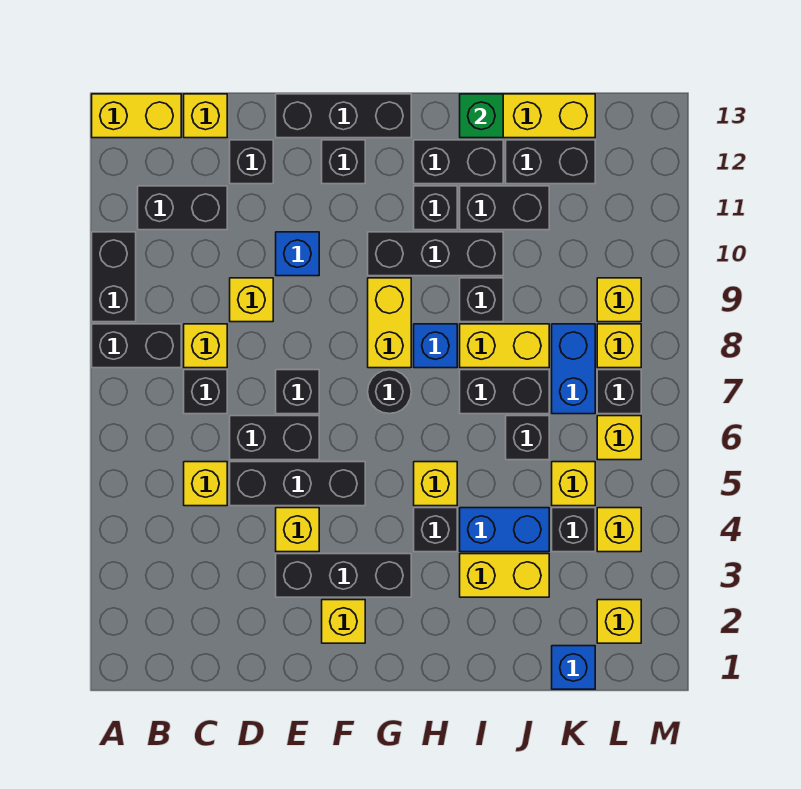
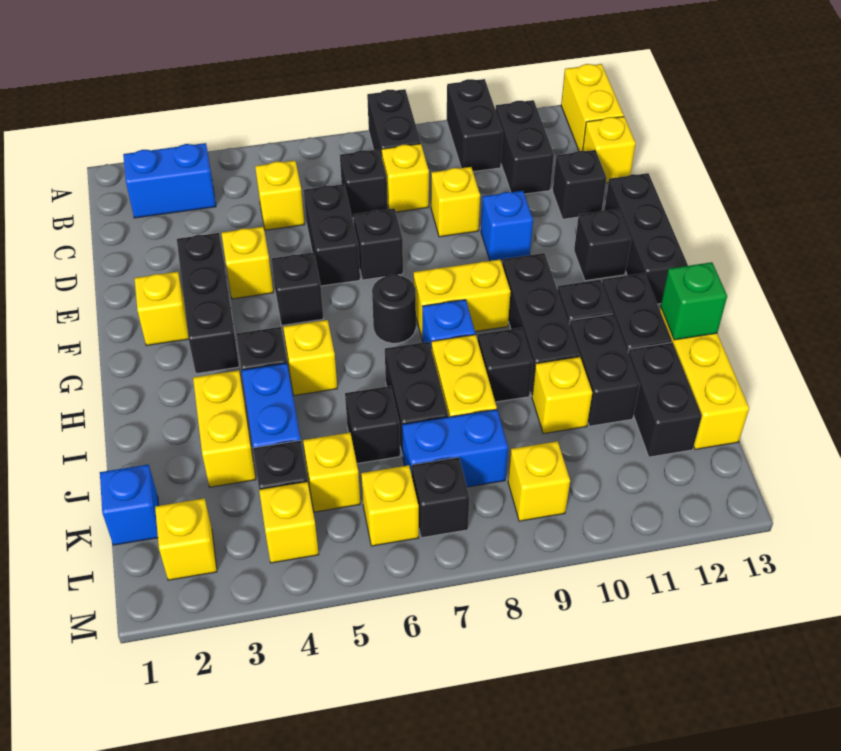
black 1x2 brick [92,232,136,322] -> black 1x2 brick turned to [446,79,503,172]
none -> blue 1x2 brick [123,143,216,218]
black 1x3 brick [230,462,365,506] -> black 1x1 brick [271,252,323,325]
yellow 1x1 brick [597,324,641,368] -> yellow 1x1 brick moved to [532,357,592,434]

